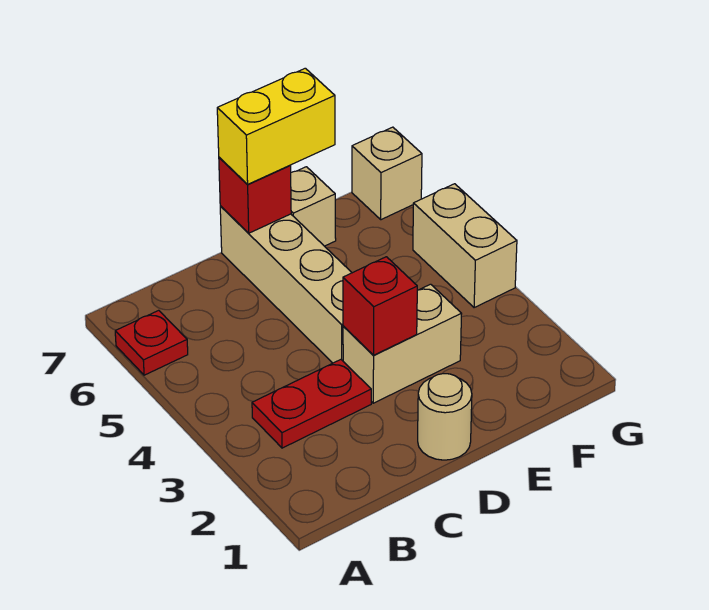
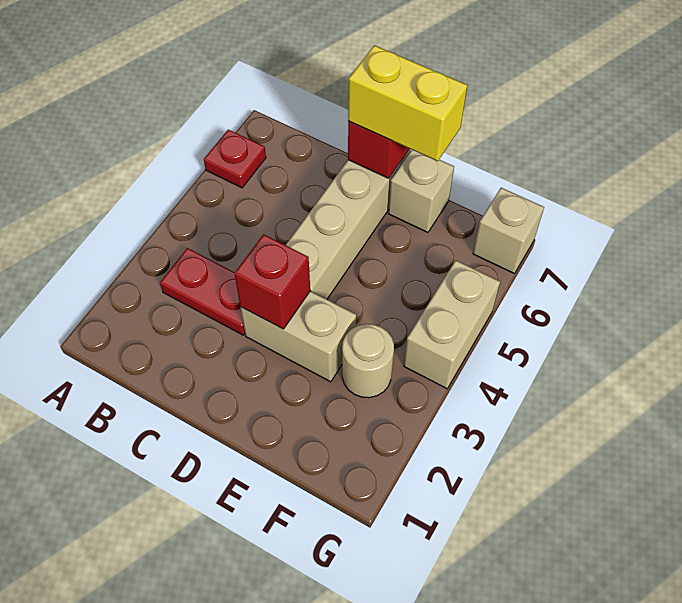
tan 1x1 round brick [418,374,472,460] -> tan 1x1 round brick moved to [342,324,394,398]

